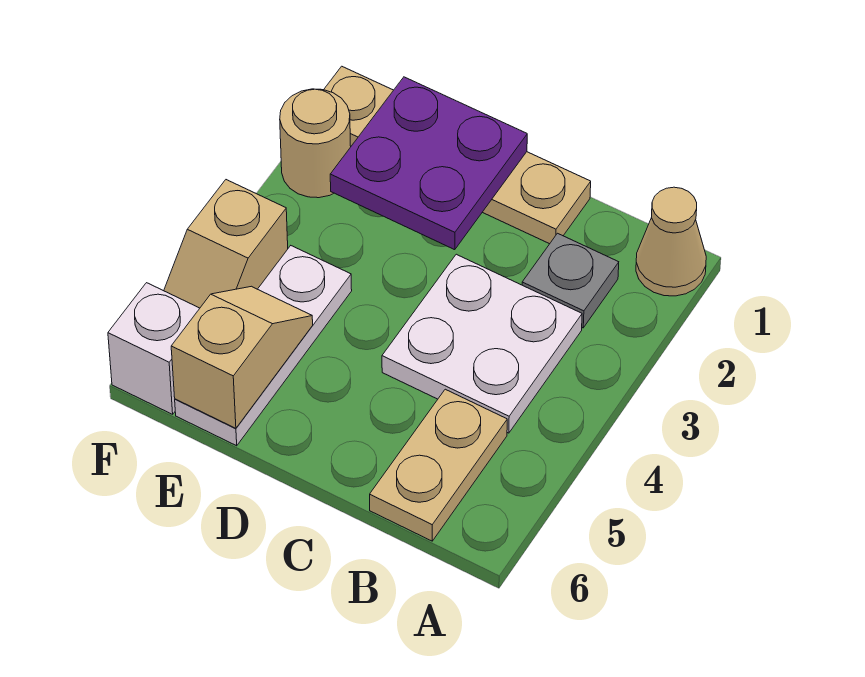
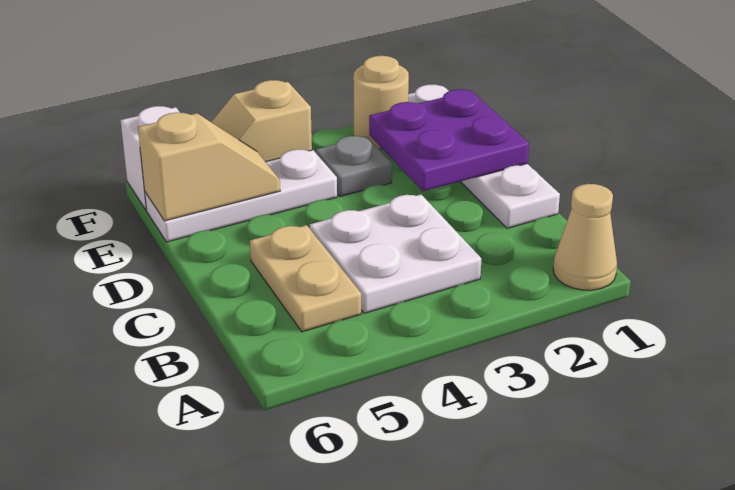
grey 1x1 plate [522,233,619,328] -> grey 1x1 plate moved to [316,136,392,196]
tan 1x2 plate [370,389,507,541] -> tan 1x2 plate turned to [250,225,361,332]
tan 1x4 plate [324,66,591,244] -> white 1x4 plate [408,85,560,228]

